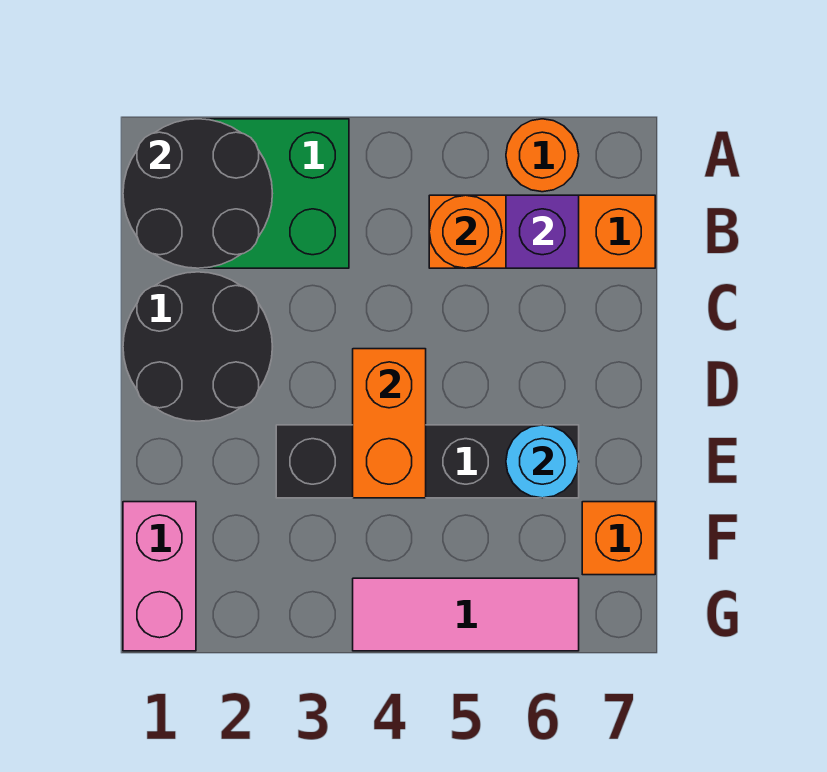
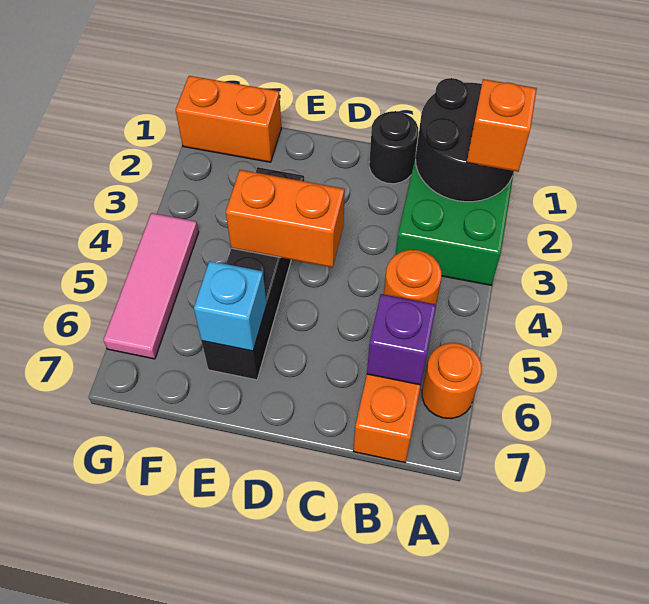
black 2x2 round brick [123,272,273,421] -> black 1x1 round brick [369,111,418,184]
cyan 1x1 round brick [506,425,579,498] -> cyan 1x1 brick [194,261,267,351]
pink 1x2 brick [123,502,196,651] -> orange 1x2 brick [176,76,281,162]
orange 1x1 brick [582,502,655,575] -> orange 1x1 brick moved to [467,79,537,172]

